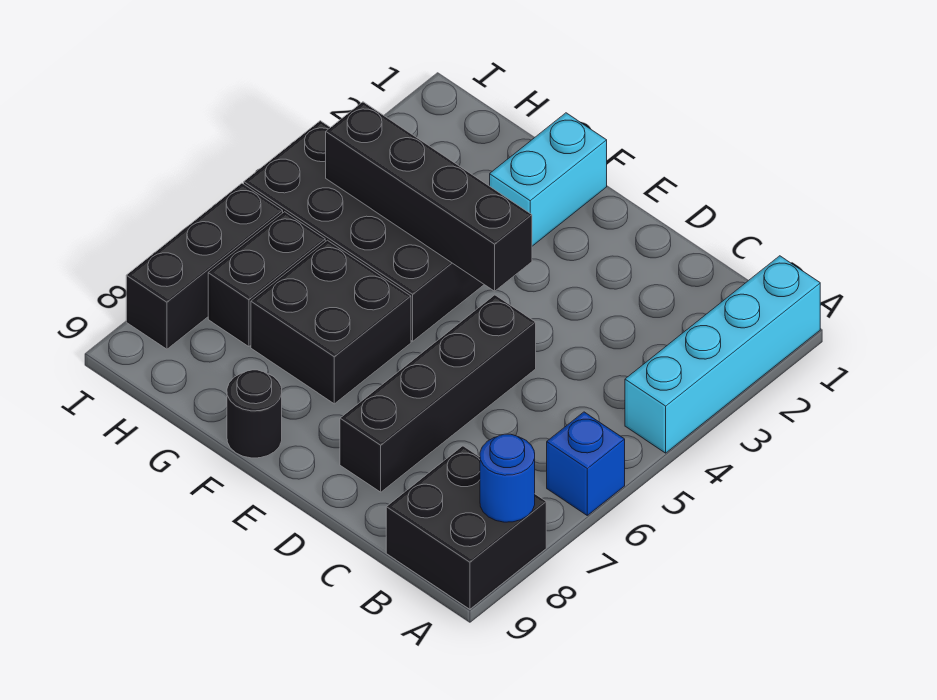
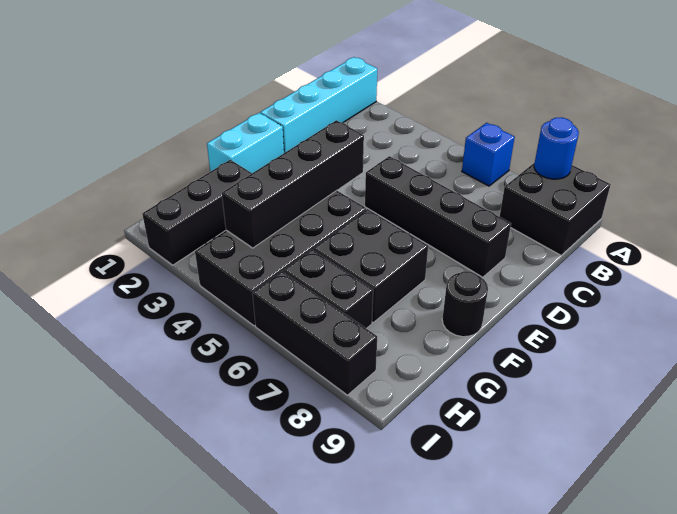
cyan 1x4 brick [625,256,820,453] -> cyan 1x4 brick turned to [260,57,377,153]
cyan 1x2 brick [490,113,607,246] -> cyan 1x2 brick turned to [207,113,284,173]
none -> black 1x3 brick [142,160,252,265]

